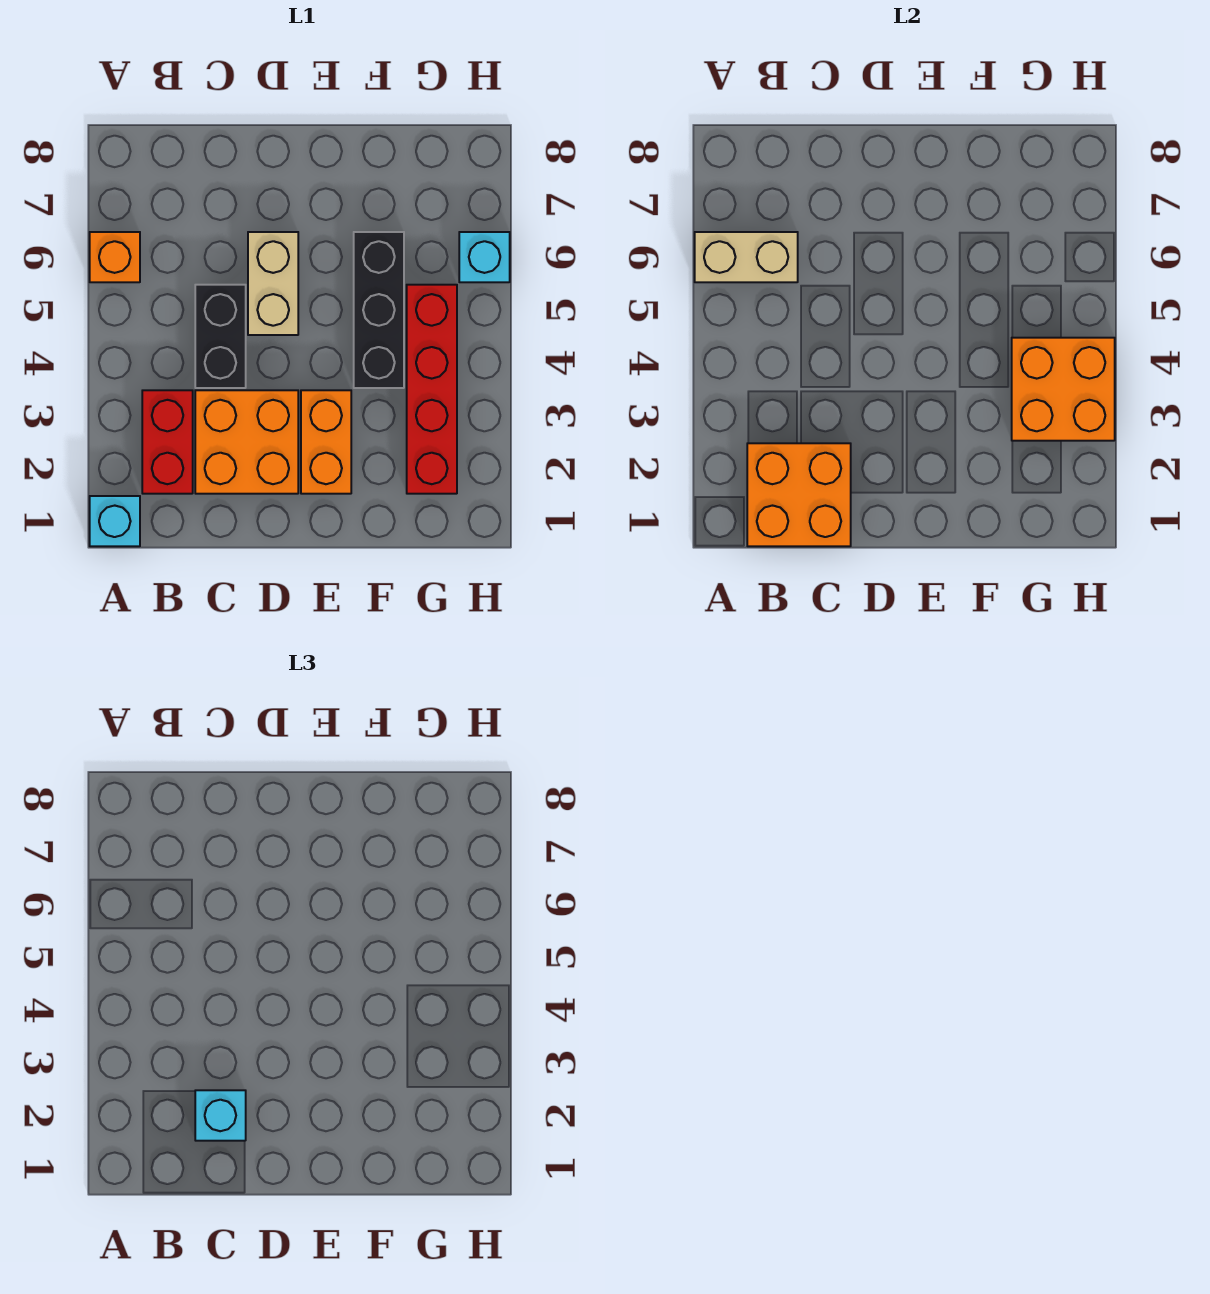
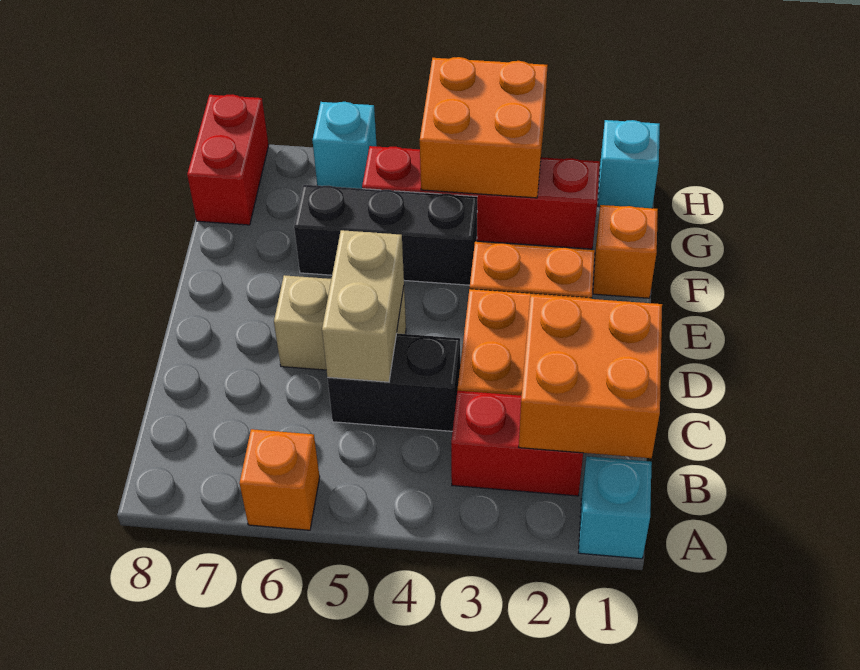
tan 1x2 brick [695,232,798,282] -> tan 1x2 brick moved to [322,230,404,382]
cyan 1x1 brick [195,1090,246,1141] -> cyan 1x1 brick moved to [598,120,660,208]
none -> orange 1x1 brick [593,205,658,298]
none -> red 1x2 brick [187,94,269,225]

